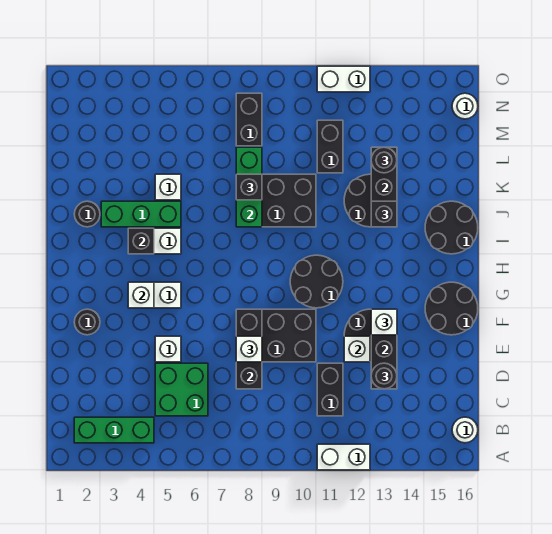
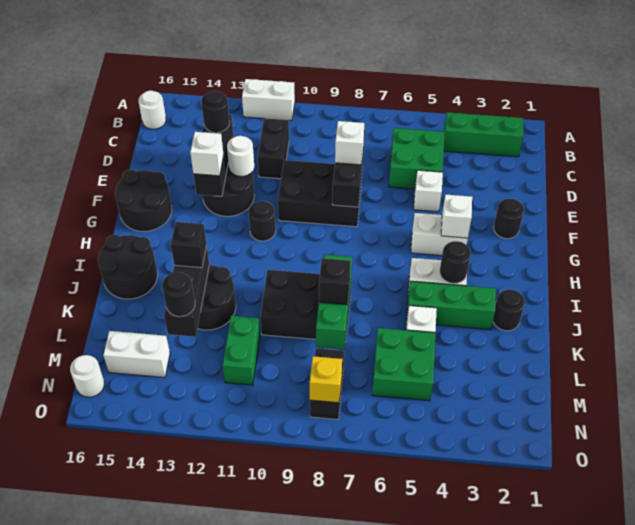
white 1x1 brick [344,336,370,362] -> white 1x1 round brick [227,136,254,176]
black 2x2 round brick [290,255,343,308] -> black 1x1 round brick [249,201,276,241]
black 1x1 brick [128,228,154,254] -> black 1x1 round brick [440,241,471,283]
none -> green 2x2 brick [372,328,435,401]
black 1x2 brick [317,120,343,173] -> green 1x2 brick [223,316,260,385]
none -> yellow 1x1 brick [310,356,342,403]
white 1x2 brick [317,66,370,92] -> white 1x2 brick moved to [104,331,170,378]

